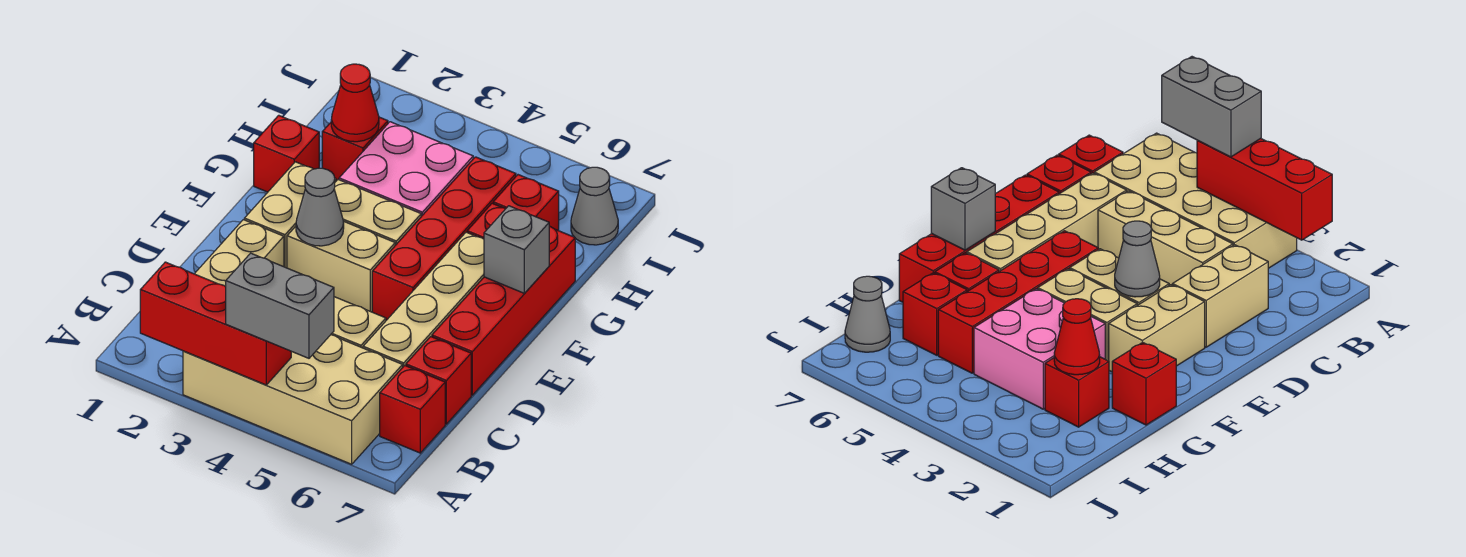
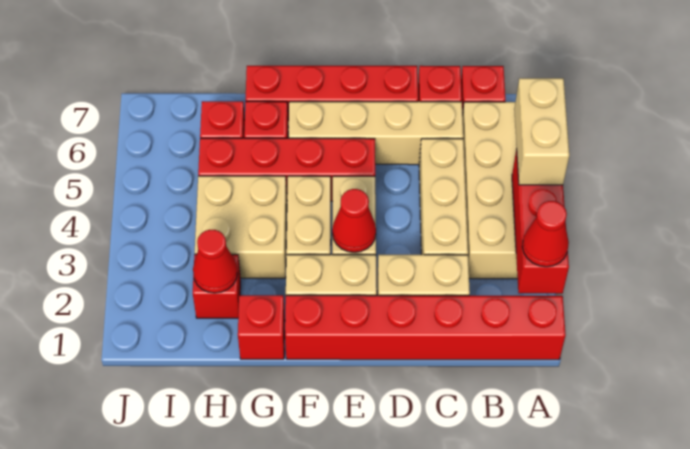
none -> red 1x6 brick [285,295,566,360]
none -> red 1x1 cone [522,201,569,267]
grey 1x2 brick [226,253,334,358] -> tan 1x2 brick [514,78,569,185]
grey 1x1 cone [296,168,344,246] -> red 1x1 cone [332,189,376,252]
grey 1x1 brick [484,206,549,293] -> none
pink 2x2 brick [339,122,473,216] -> tan 2x2 brick [195,176,287,278]
grey 1x1 cone [571,167,618,245] -> none

